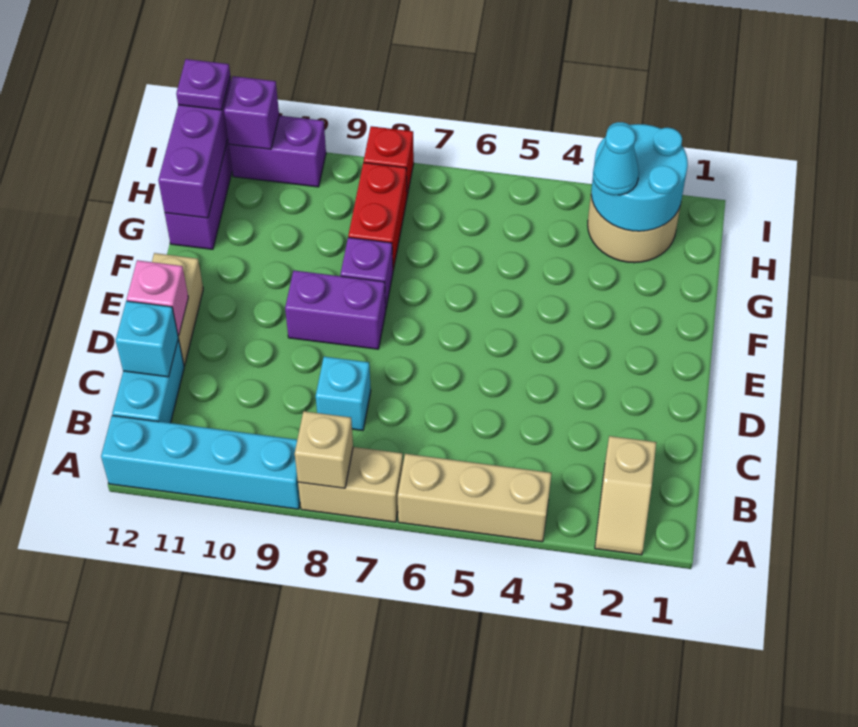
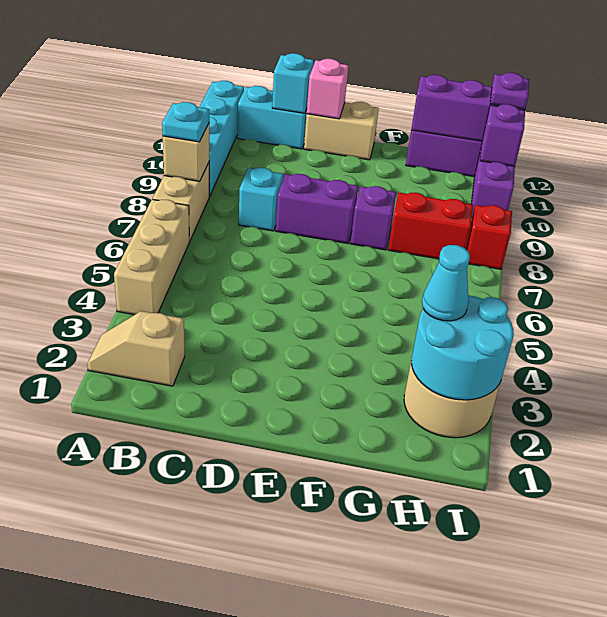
none -> cyan 1x1 plate [162,102,209,142]
purple 1x2 brick [285,271,386,349] -> purple 1x2 brick turned to [276,174,358,243]

